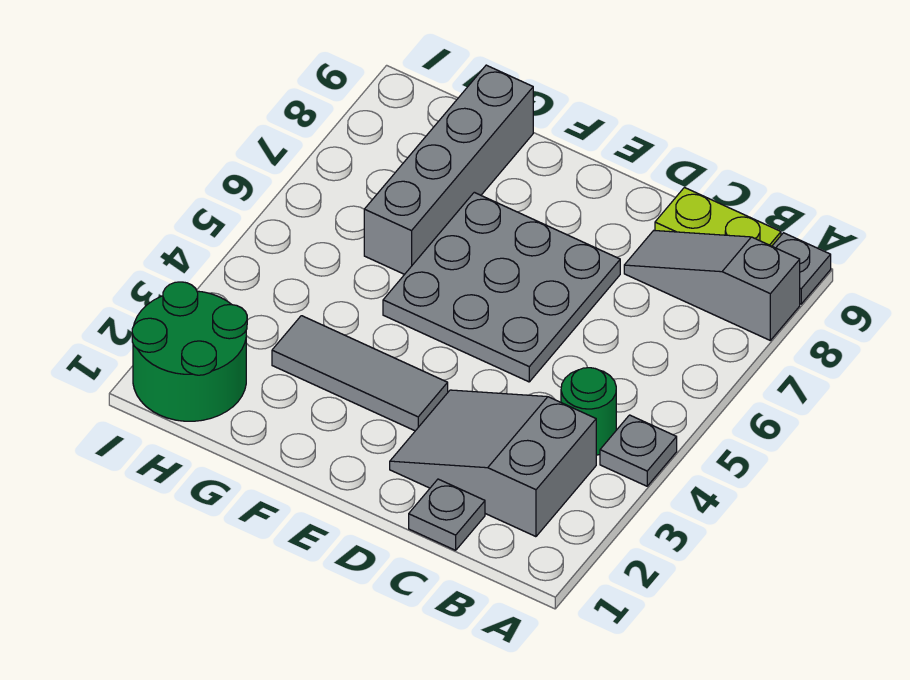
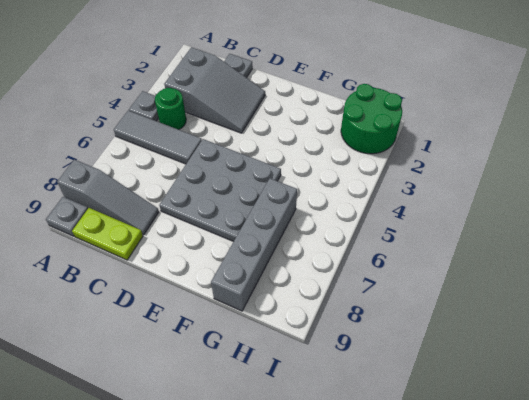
grey 1x3 tile [272,316,448,431] -> grey 1x3 tile moved to [114,111,202,164]

